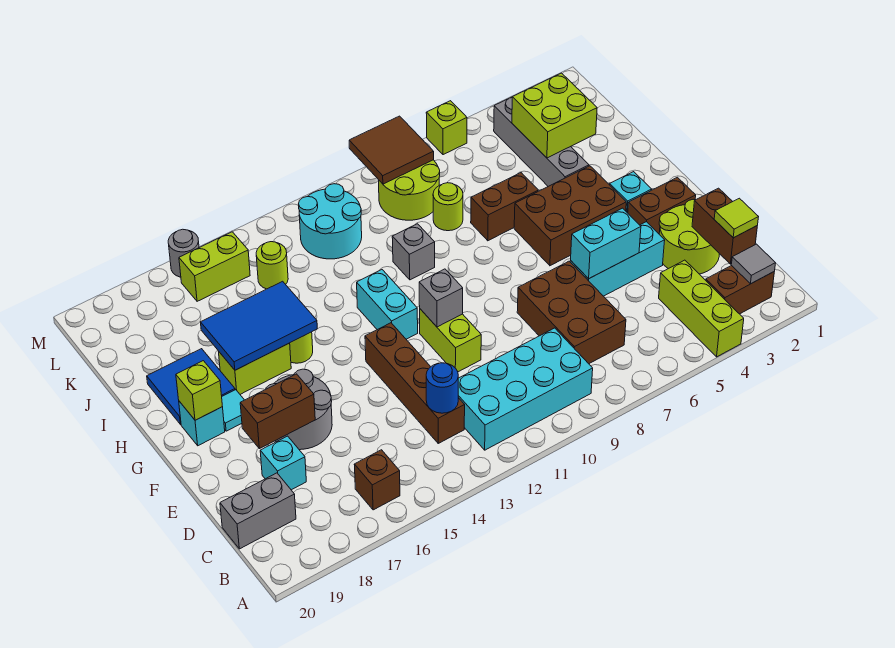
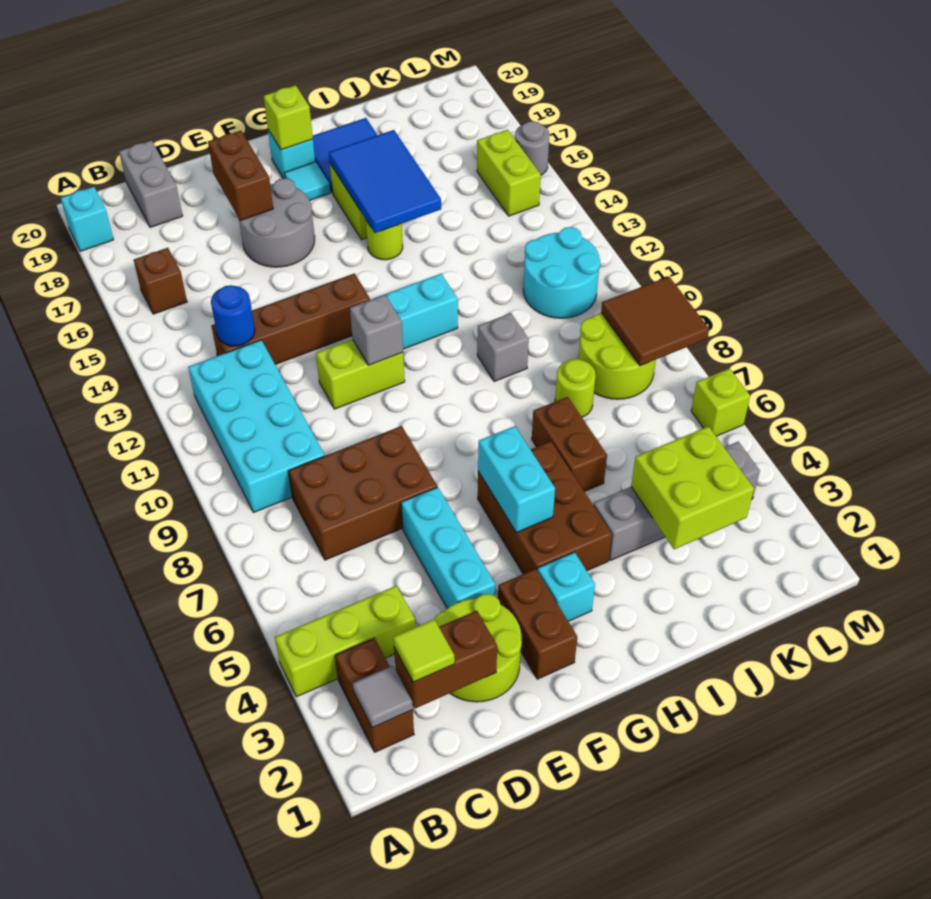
cyan 1x1 brick [260,436,306,490] -> cyan 1x1 brick moved to [61,187,114,251]
cyan 1x2 brick [571,208,641,279] -> cyan 1x2 brick moved to [478,426,555,533]
lime 1x1 round brick [256,242,288,289] -> none

